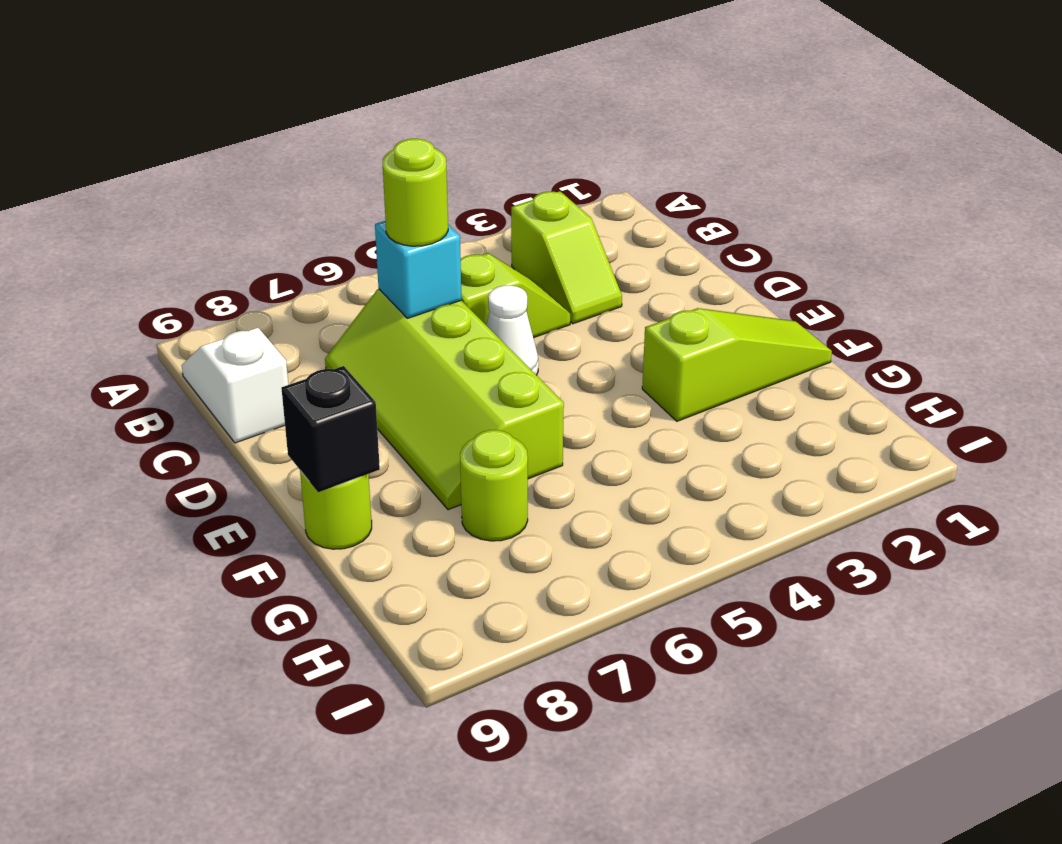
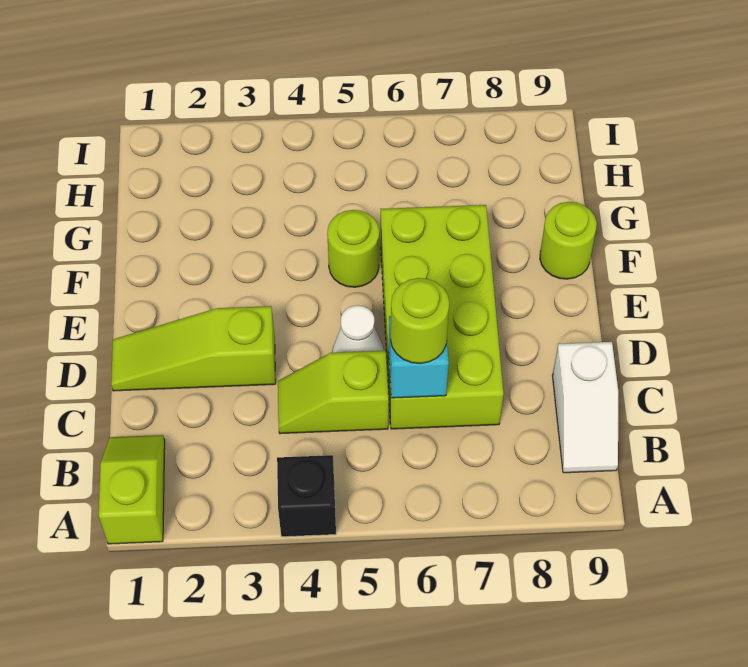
lime 1x2 slope [511,191,622,324] -> lime 1x2 slope moved to [99,435,165,544]
lime 2x4 slope [325,289,564,510] -> lime 2x4 brick [381,205,504,429]
lime 1x3 slope [642,308,832,421] -> lime 1x3 slope moved to [111,306,276,391]
black 1x1 brick [281,366,380,492] -> black 1x1 brick moved to [277,455,336,537]
lime 1x1 round brick [460,430,528,541] -> lime 1x1 round brick moved to [327,210,379,287]

